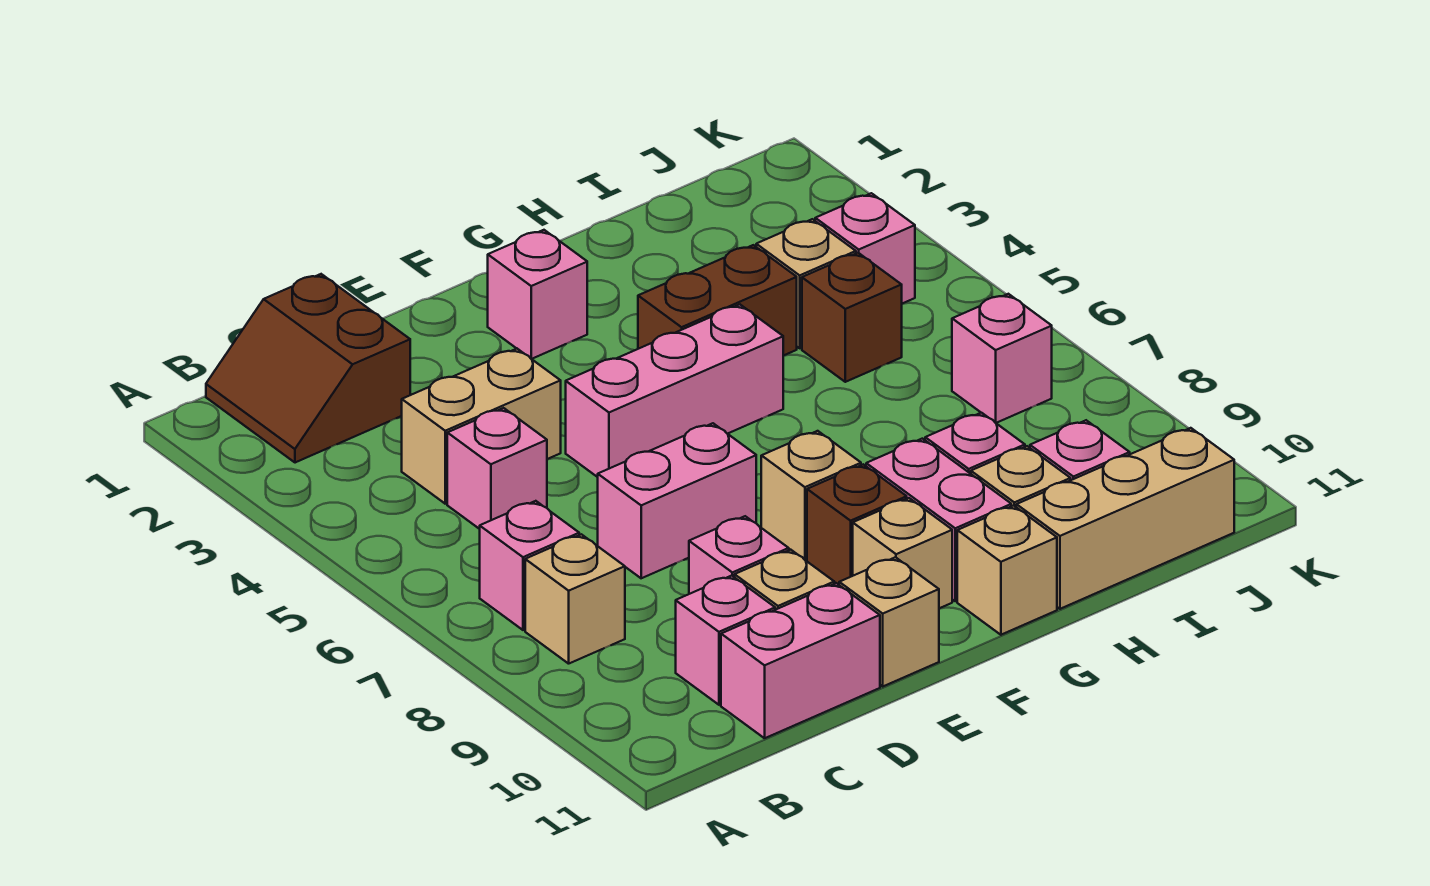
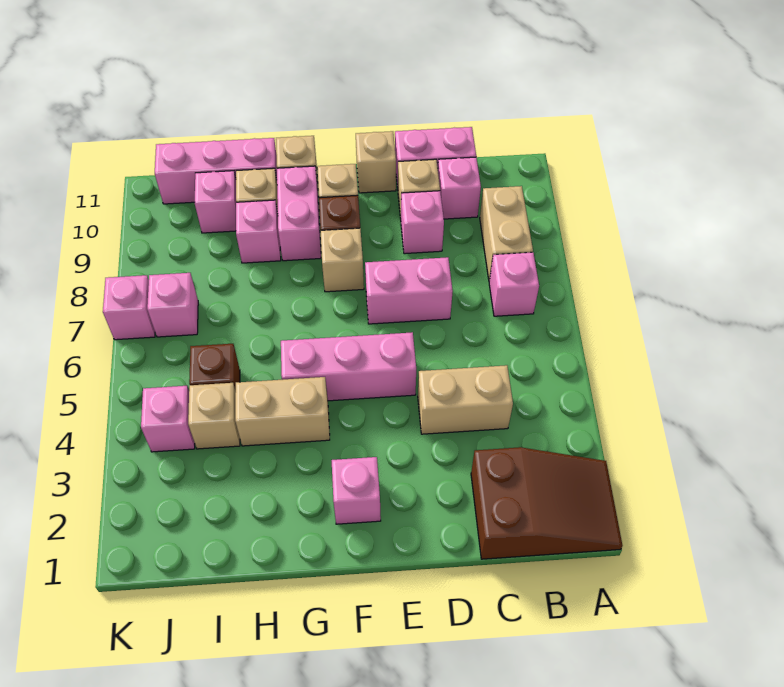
brown 2x2 slope [206,274,410,463] -> brown 2x3 slope [471,447,622,559]
tan 1x1 brick [525,534,625,664] -> tan 1x2 brick [480,186,533,281]
pink 1x1 brick [447,408,547,529] -> pink 1x1 brick moved to [103,275,155,340]
brown 1x2 brick [638,245,797,356] -> tan 1x2 brick [235,377,330,446]
tan 1x3 brick [1016,428,1234,609] -> pink 1x3 brick [155,138,277,204]

